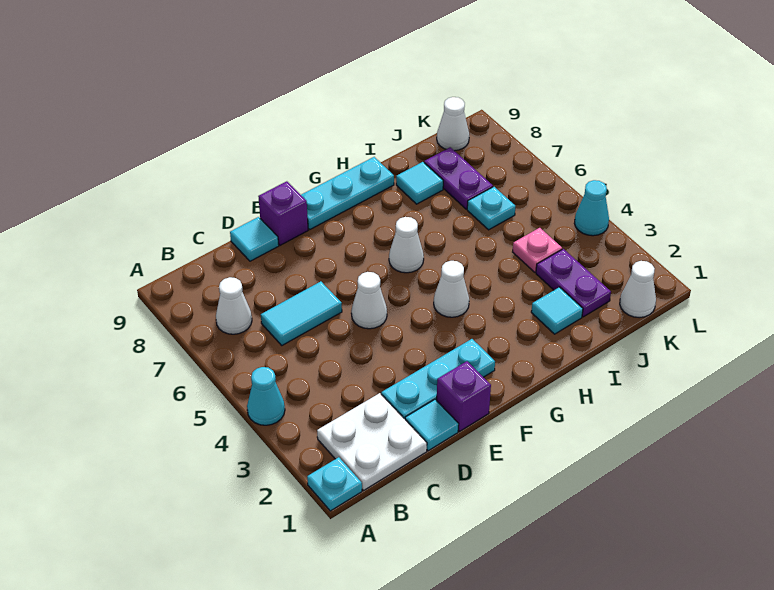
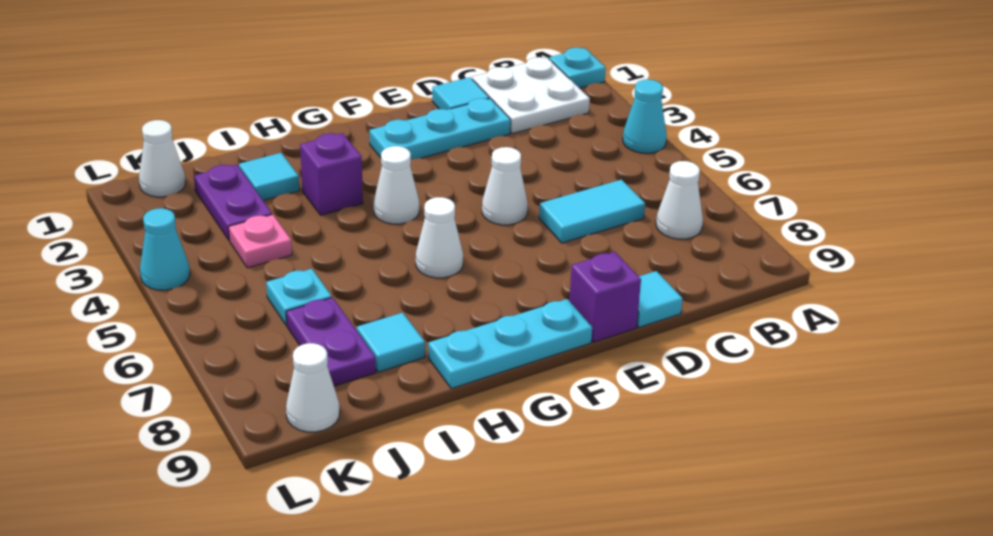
purple 1x1 brick [437,361,491,431] -> purple 1x1 brick moved to [300,133,363,215]

